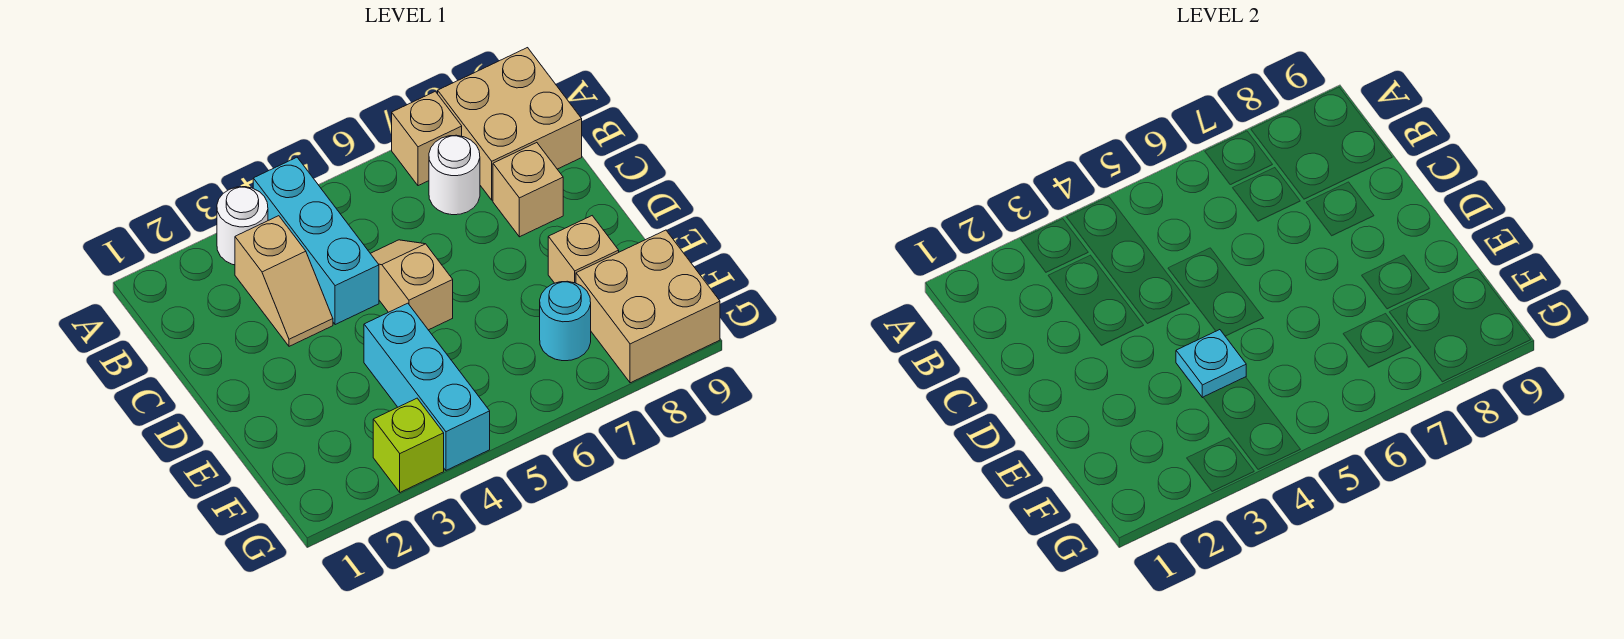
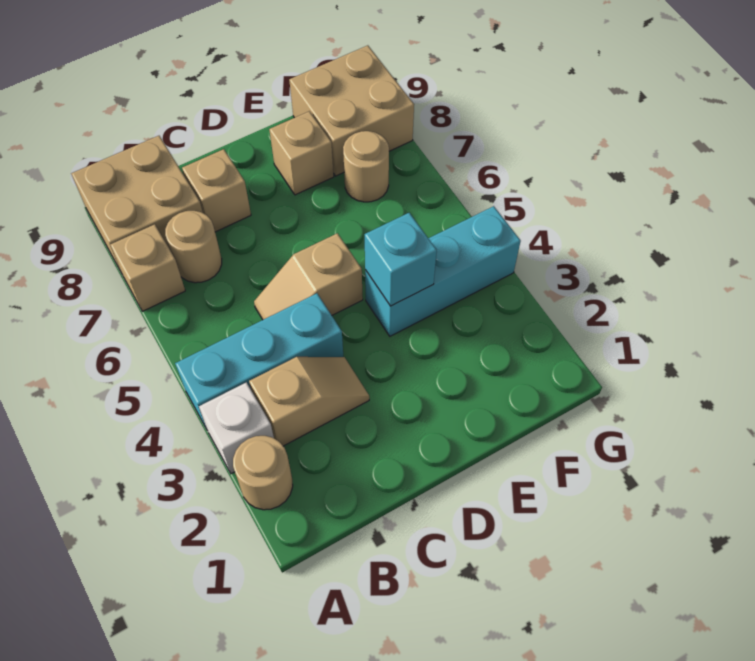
none -> tan 1x1 round brick [233,436,293,510]
white 1x1 round brick [217,187,268,265] -> white 1x1 brick [199,382,274,474]
white 1x1 round brick [429,135,480,215] -> tan 1x1 round brick [165,211,222,283]
cyan 1x1 plate [1176,330,1246,398] -> cyan 1x1 brick [365,213,437,306]
cyan 1x1 round brick [540,281,591,361] -> tan 1x1 round brick [343,131,389,202]
lime 1x1 brick [373,398,444,492] -> none

